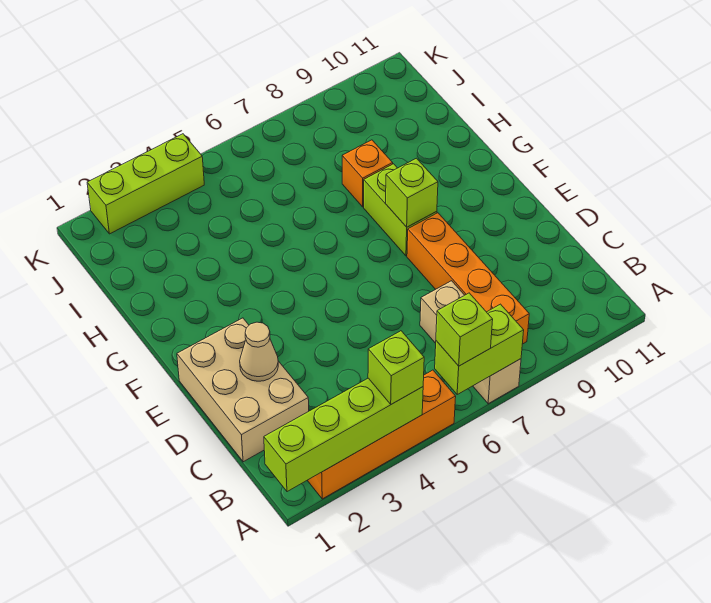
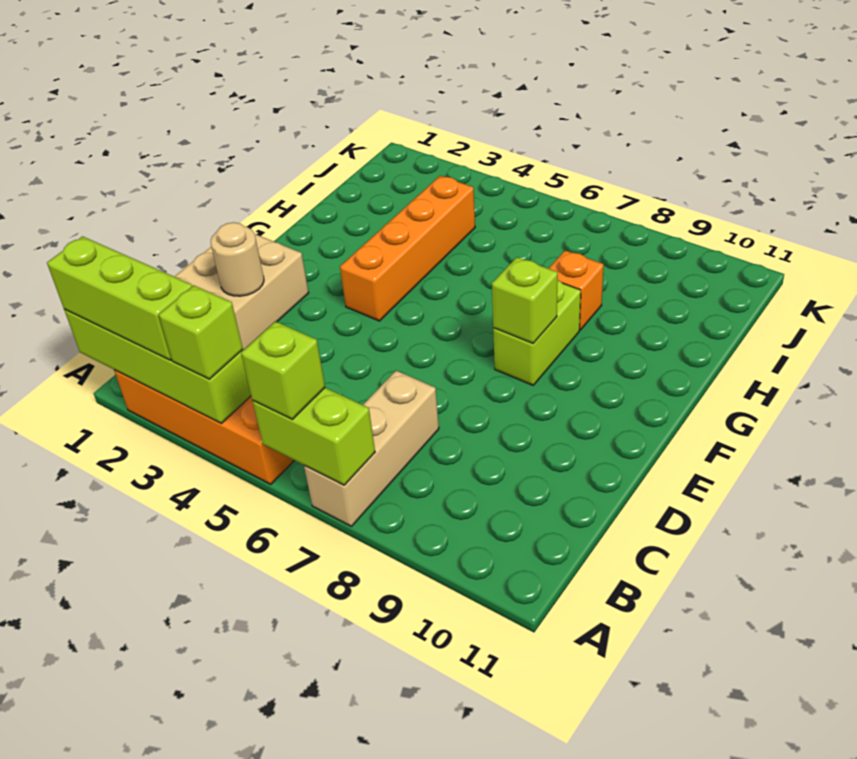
orange 1x4 brick [407,213,529,344] -> orange 1x4 brick moved to [340,176,475,321]
tan 1x1 cone [240,322,278,381] -> tan 1x1 round brick [211,222,264,296]
lime 1x3 brick [87,134,204,234] -> lime 1x3 brick moved to [47,236,192,360]

